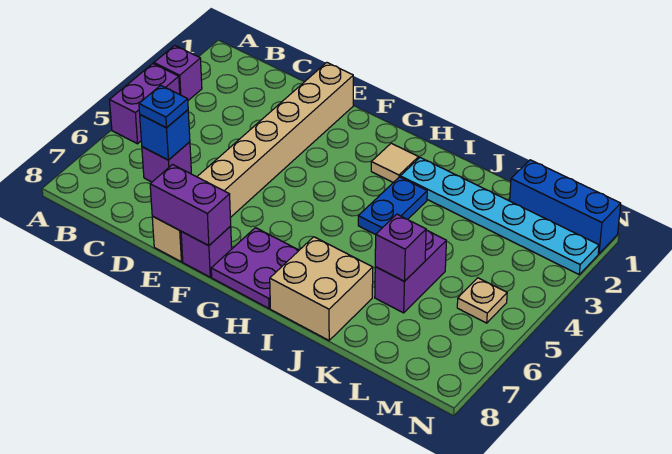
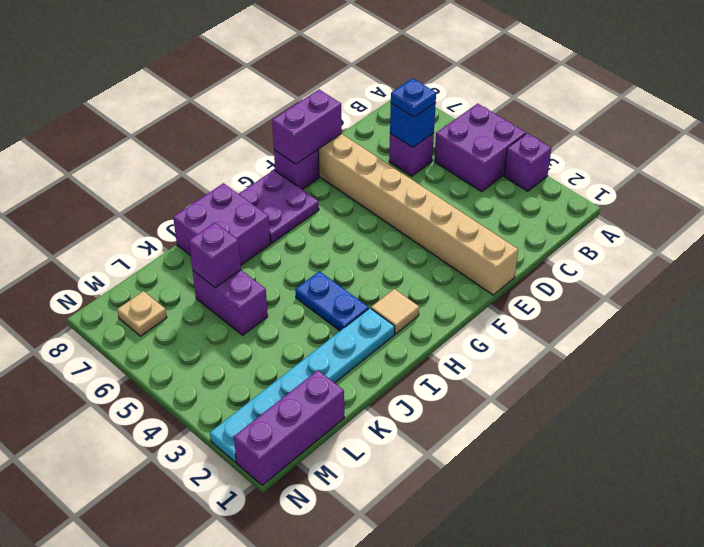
purple 1x2 brick [110,64,180,144] -> purple 2x2 brick [434,103,526,192]
tan 2x2 brick [270,237,373,340] -> purple 2x2 brick [173,183,271,265]
blue 1x3 brick [510,160,621,254] -> purple 1x3 brick [234,370,344,485]
tan 1x1 plate [457,278,507,323] -> tan 1x1 plate moved to [117,291,167,336]

